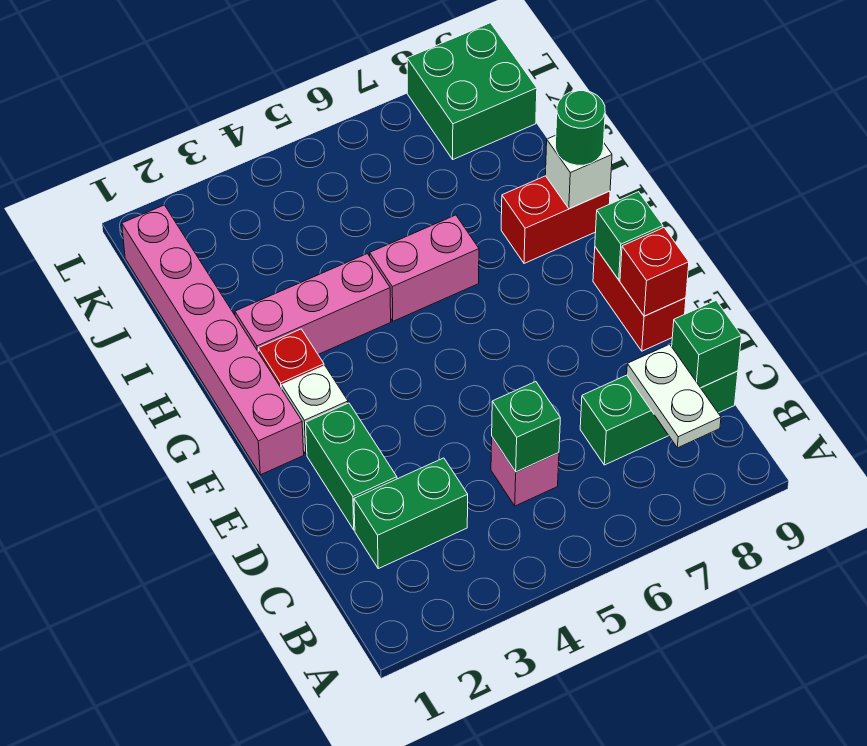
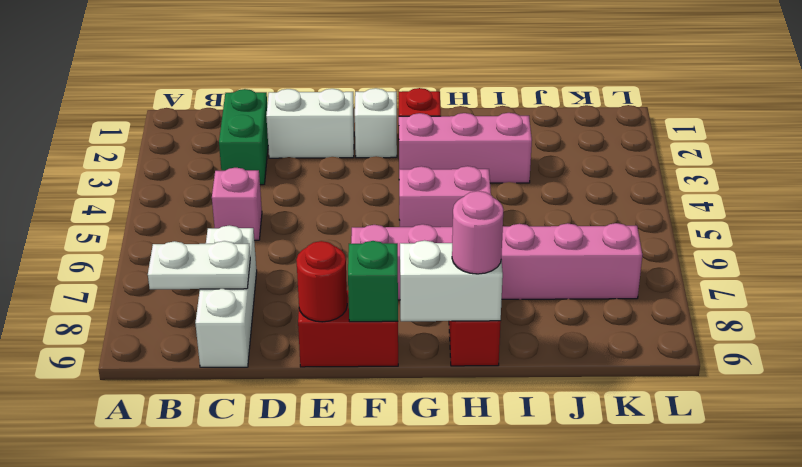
green 1x1 brick [492,382,560,472] -> none
green 1x3 brick [580,371,738,465] -> white 1x3 brick [195,225,257,367]
green 1x1 brick [672,301,741,388] -> none
green 1x2 brick [306,403,397,530] -> white 1x2 brick [266,89,354,158]
red 1x1 brick [620,228,689,316] -> red 1x1 round brick [296,241,347,322]
pink 1x6 brick [122,205,304,475] -> pink 1x6 brick moved to [351,223,642,300]
pink 1x3 brick [235,254,391,354] -> pink 1x3 brick turned to [399,113,532,183]
pink 1x2 brick [370,215,479,321] -> pink 1x2 brick turned to [399,166,491,227]
white 1x1 brick [545,135,612,209] -> white 1x2 brick [400,240,503,321]
green 1x1 round brick [556,90,605,165] -> pink 1x1 round brick [452,191,504,274]
green 2x2 brick [407,23,537,159] -> none

